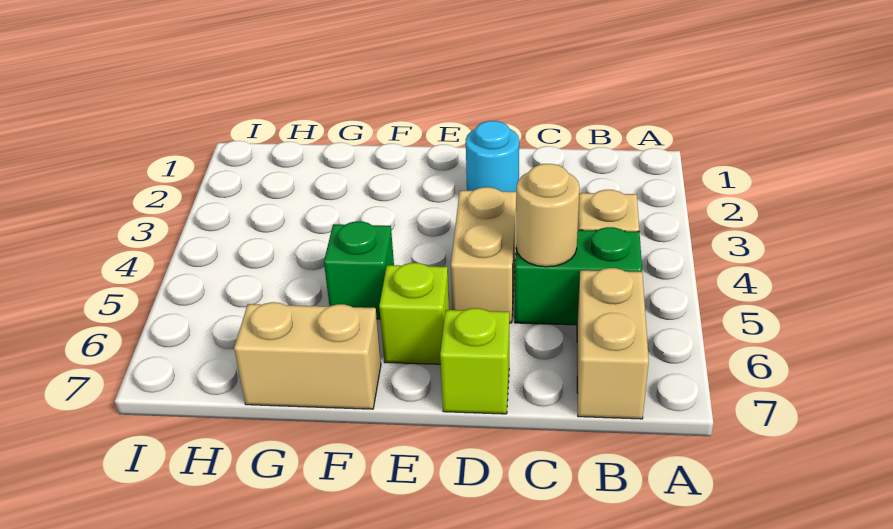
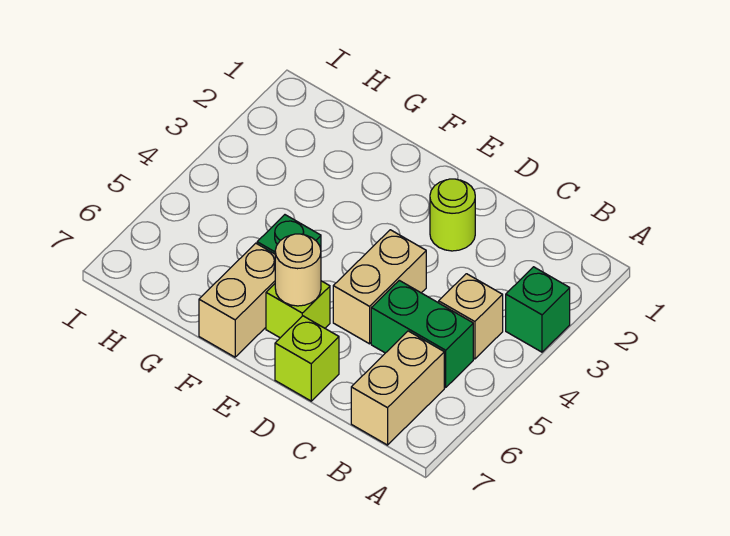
none -> green 1x1 brick [506,267,570,352]
tan 1x1 round brick [516,164,580,267] -> tan 1x1 round brick moved to [275,234,321,306]
cyan 1x1 round brick [466,121,519,195] -> lime 1x1 round brick [430,179,475,251]
tan 1x2 brick [234,302,381,409] -> tan 1x2 brick turned to [199,243,275,357]

